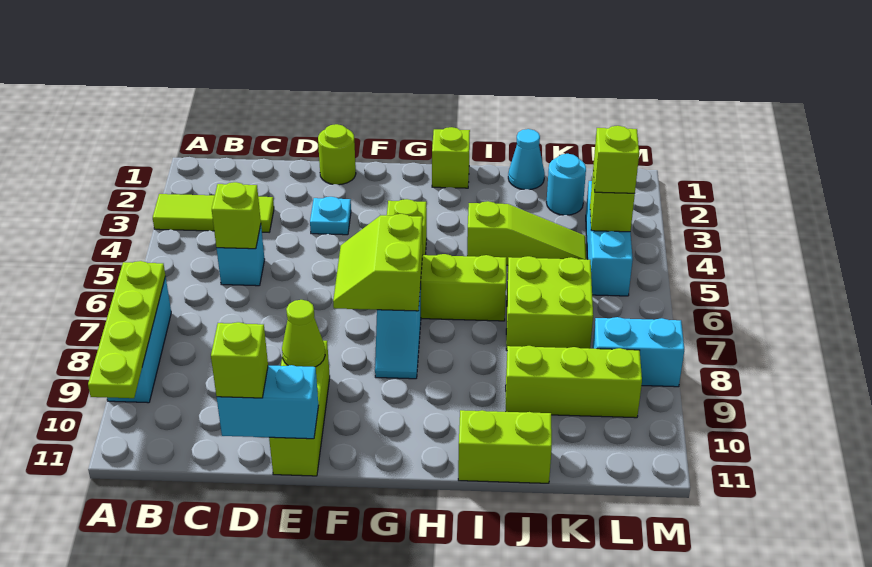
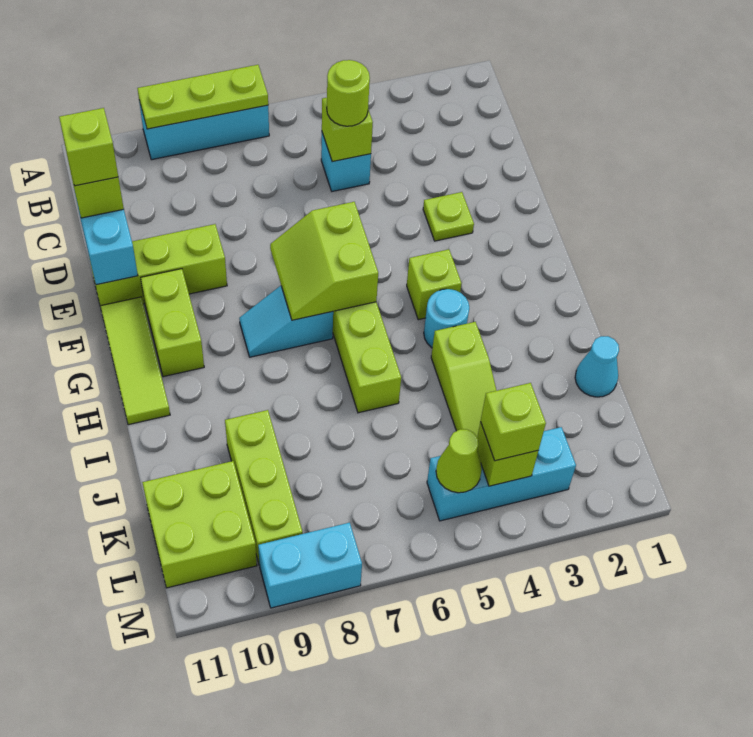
lime 1x3 tile [153,194,274,232] -> lime 1x3 tile moved to [100,297,170,425]
lime 1x4 plate [88,261,165,398] -> lime 1x3 plate [137,65,268,129]
lime 1x1 round brick [318,124,356,185] -> lime 1x1 round brick moved to [327,60,370,126]
cyan 1x1 plate [310,197,351,235] -> lime 1x1 plate [423,192,474,241]
lime 1x1 cone [282,300,325,367] -> lime 1x1 cone moved to [436,429,482,493]
lime 2x2 slope [333,214,423,311] -> lime 2x2 slope turned to [270,202,378,320]
lime 1x1 brick [432,127,470,188] -> lime 1x1 brick moved to [59,108,118,186]
lime 1x2 brick [458,410,552,483] -> lime 1x2 brick moved to [141,269,204,377]
lime 2x2 brick [506,256,593,350] -> lime 2x2 brick moved to [142,461,257,588]
cyan 1x1 round brick [547,154,586,215] -> cyan 1x1 round brick moved to [424,289,469,348]
cyan 1x2 brick [593,317,684,387] -> cyan 1x2 brick turned to [258,523,362,608]

